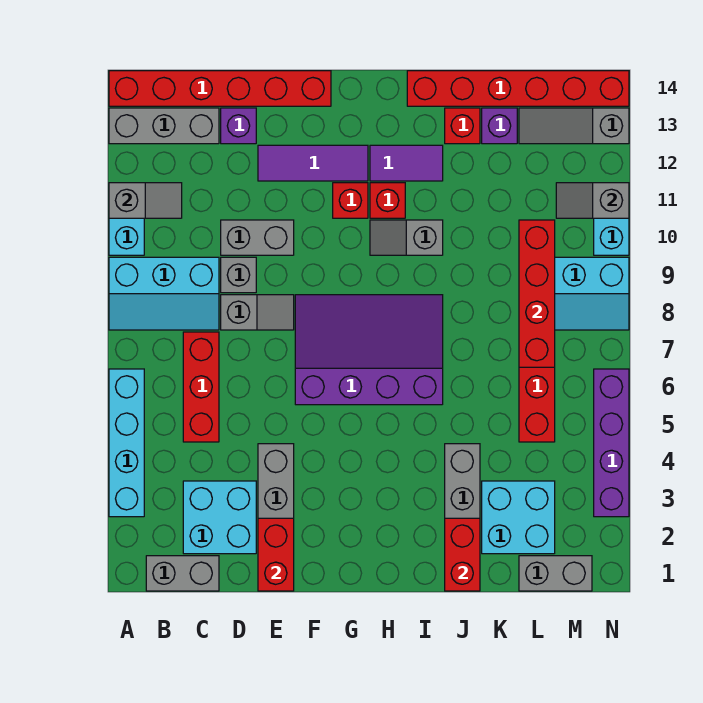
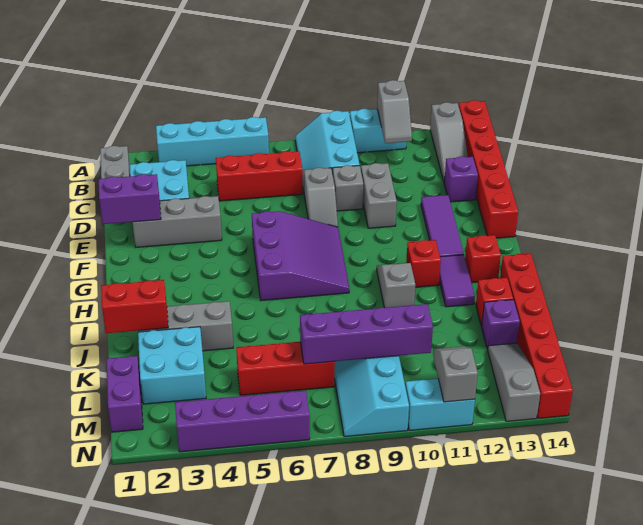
grey 1x3 brick [109,108,219,144] -> grey 1x3 slope [430,102,468,181]
red 1x2 brick [258,518,294,591] -> purple 1x2 brick [98,174,161,224]
purple 3x4 slope [295,295,443,405] -> purple 3x3 slope [252,211,349,301]
red 1x1 brick [333,183,368,218] -> red 1x1 brick moved to [465,235,501,283]
grey 1x2 brick [519,556,592,591] -> purple 1x2 brick [107,356,143,432]
red 1x4 brick [519,220,555,367] -> purple 1x4 brick [300,304,433,364]

